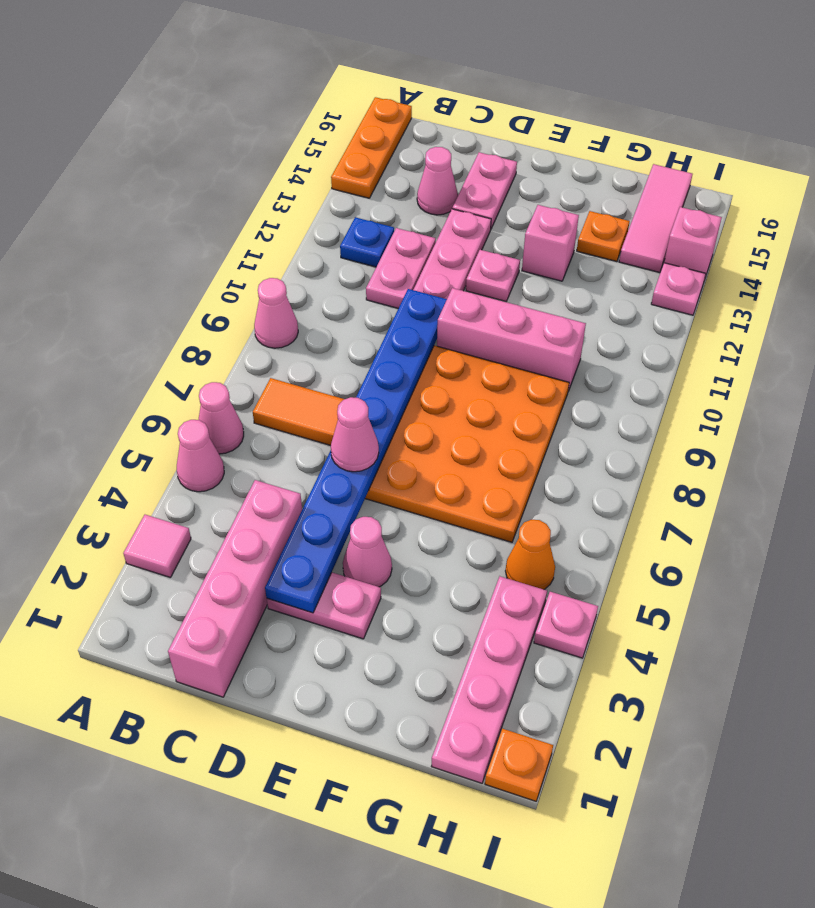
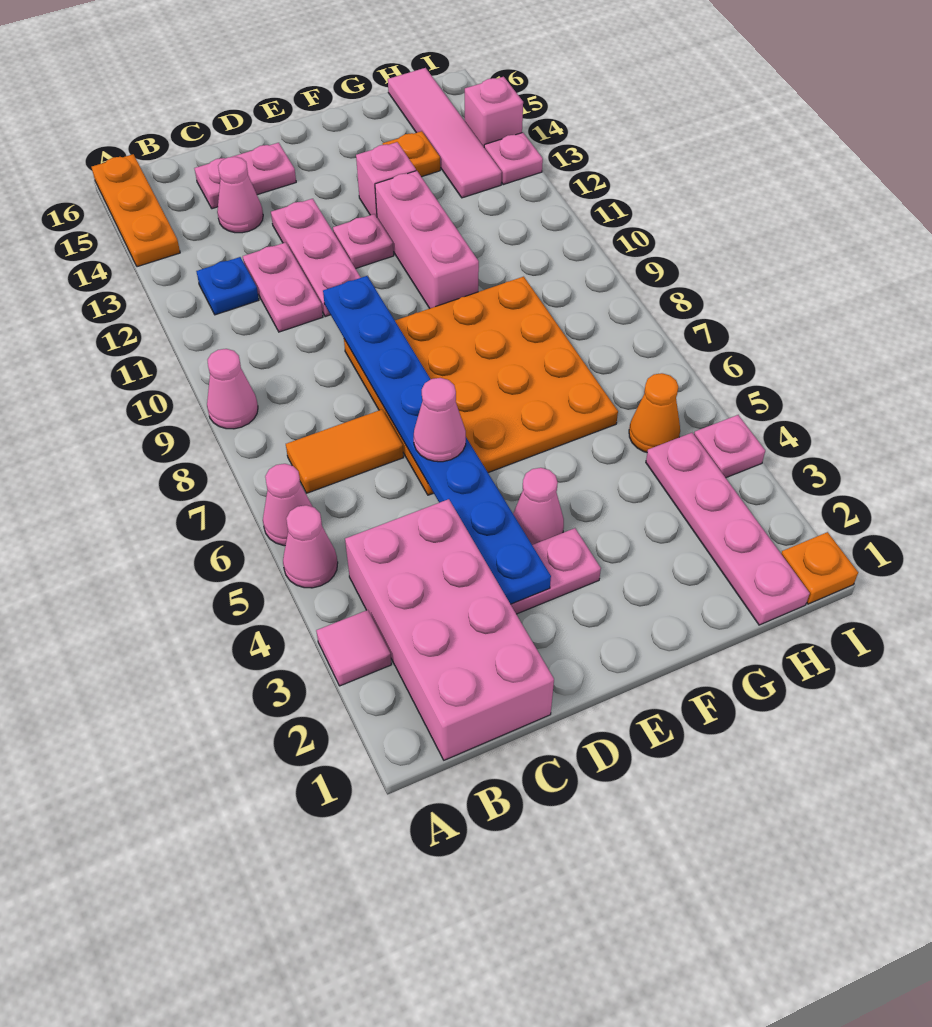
pink 1x4 brick [168,480,302,697] -> pink 2x4 brick [345,499,554,760]
pink 1x2 plate [452,152,517,228] -> pink 1x2 plate turned to [194,143,296,209]
pink 1x3 brick [437,288,586,391] -> pink 1x3 brick turned to [375,171,479,308]
pink 1x3 tile [619,164,692,272] -> pink 1x4 tile [388,68,502,198]

